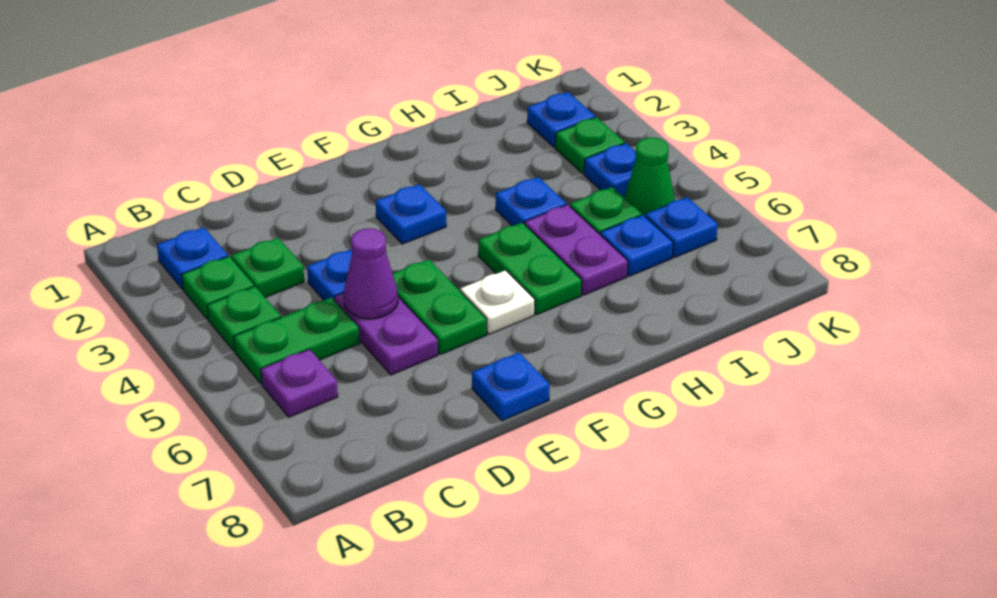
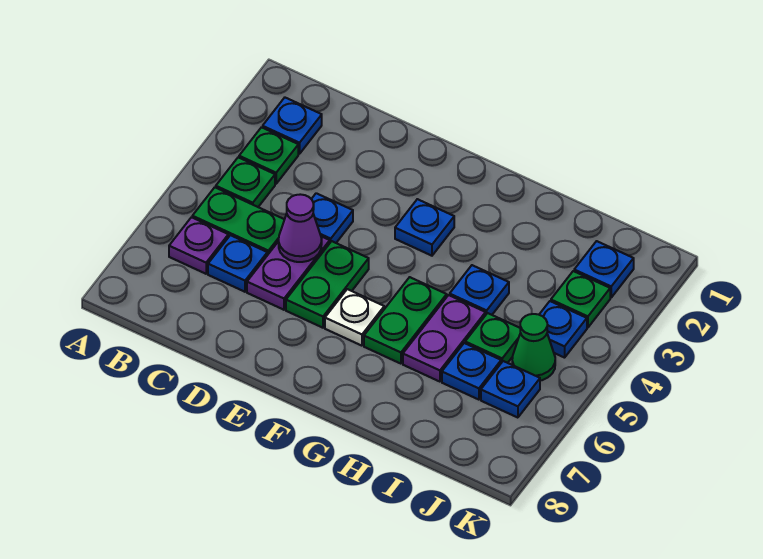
green 1x1 plate [232,238,304,297] -> none
blue 1x1 plate [472,353,549,421] -> blue 1x1 plate moved to [208,235,267,292]

